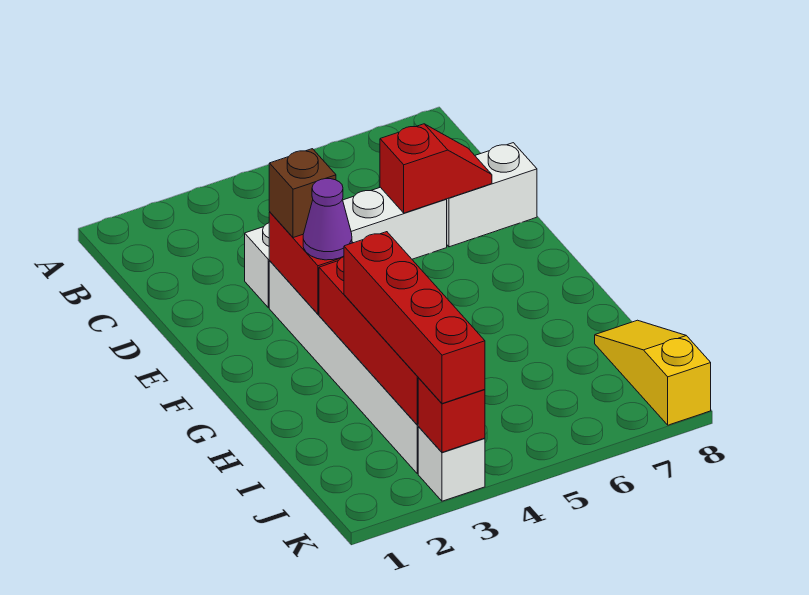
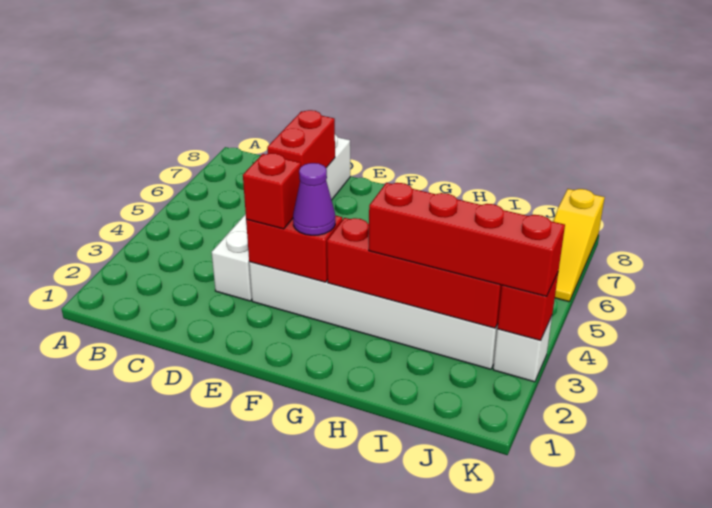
red 1x2 slope [380,124,492,213] -> red 1x2 brick [267,110,335,168]
brown 1x1 brick [269,149,336,238] -> red 1x1 brick [243,153,301,229]
yellow 1x3 slope [595,320,711,425] -> yellow 1x3 slope turned to [553,189,605,302]

